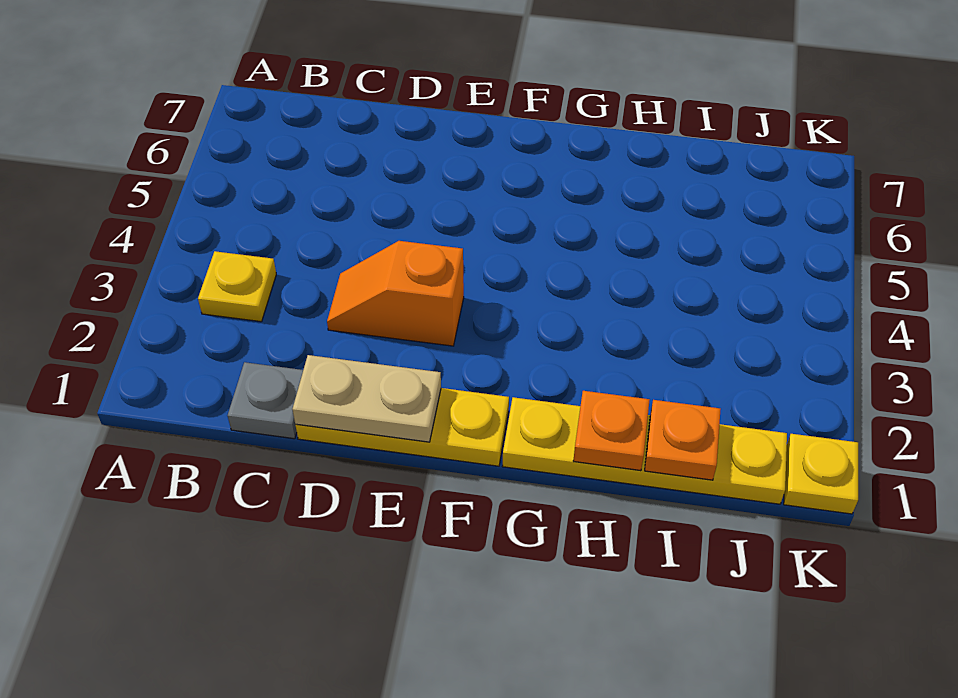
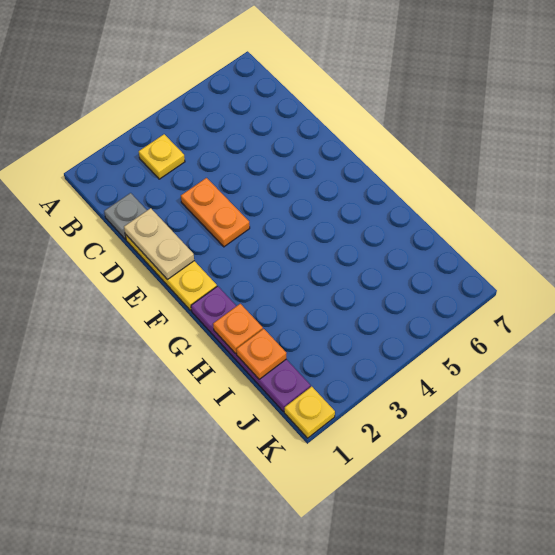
orange 1x2 slope [327,241,464,346] -> orange 1x2 plate [181,178,250,247]
yellow 1x4 plate [503,397,787,504] -> purple 1x4 plate [191,286,311,412]

